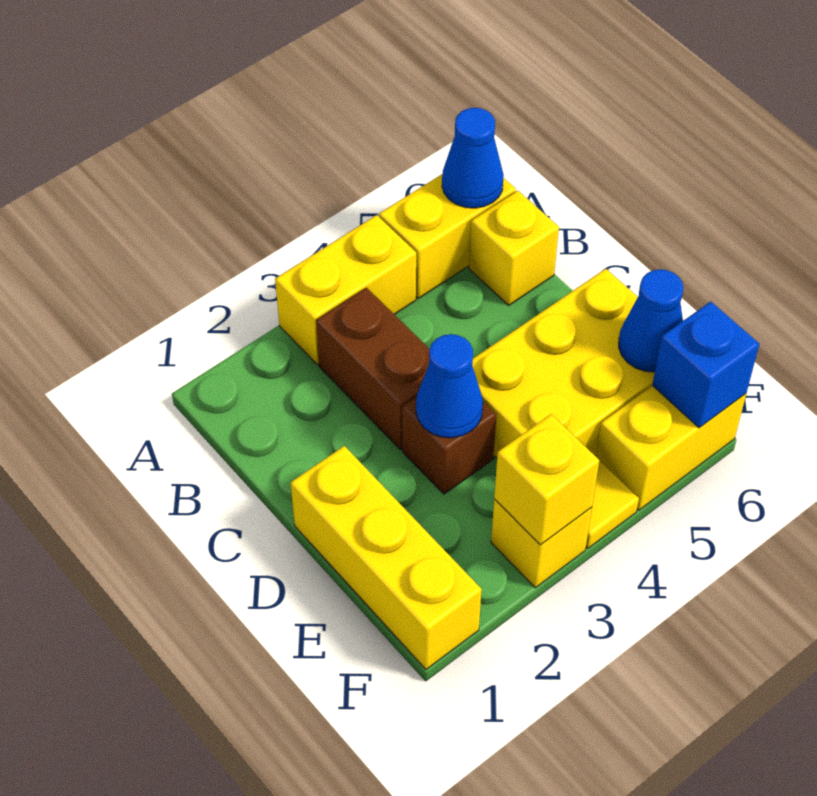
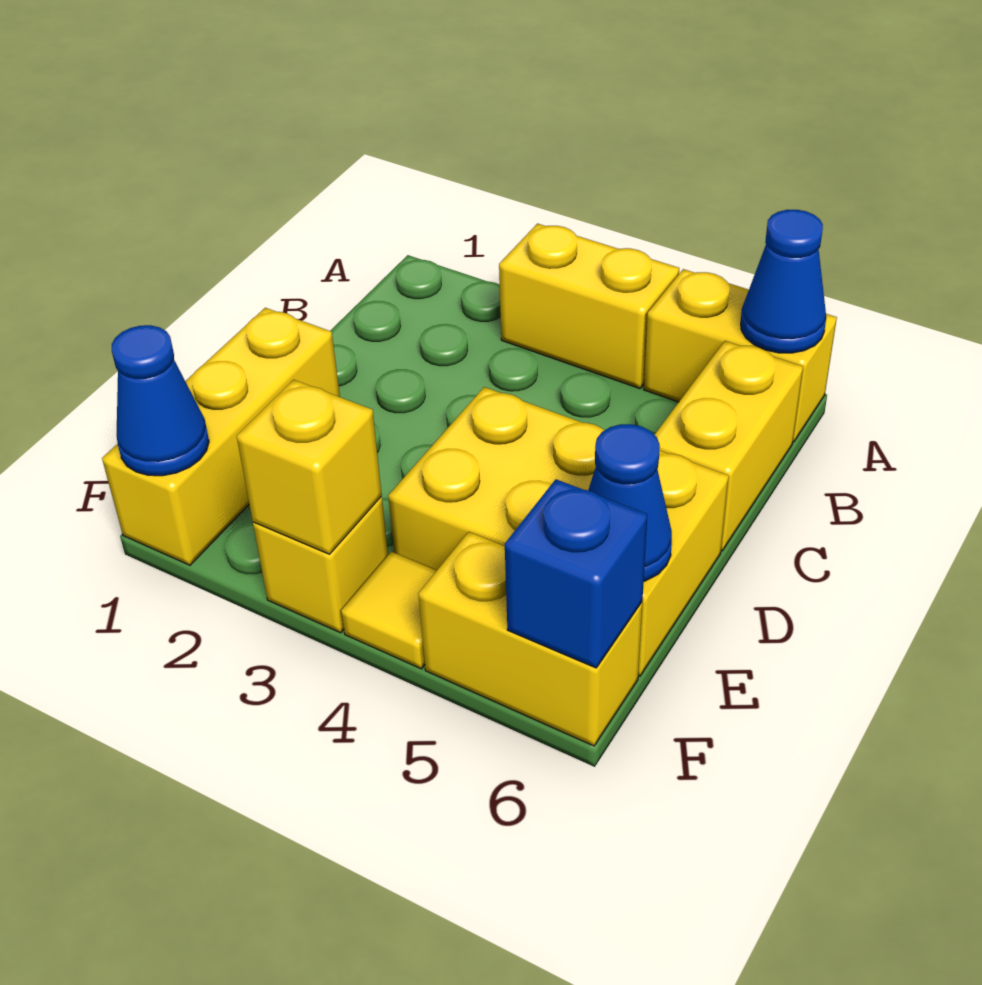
brown 1x2 brick [316,288,429,449] -> none
yellow 1x1 brick [469,190,559,305] -> yellow 1x2 brick [655,341,803,551]
brown 1x1 brick [402,397,496,494] -> none
blue 1x1 cone [416,334,483,438] -> blue 1x1 cone moved to [112,325,209,476]

